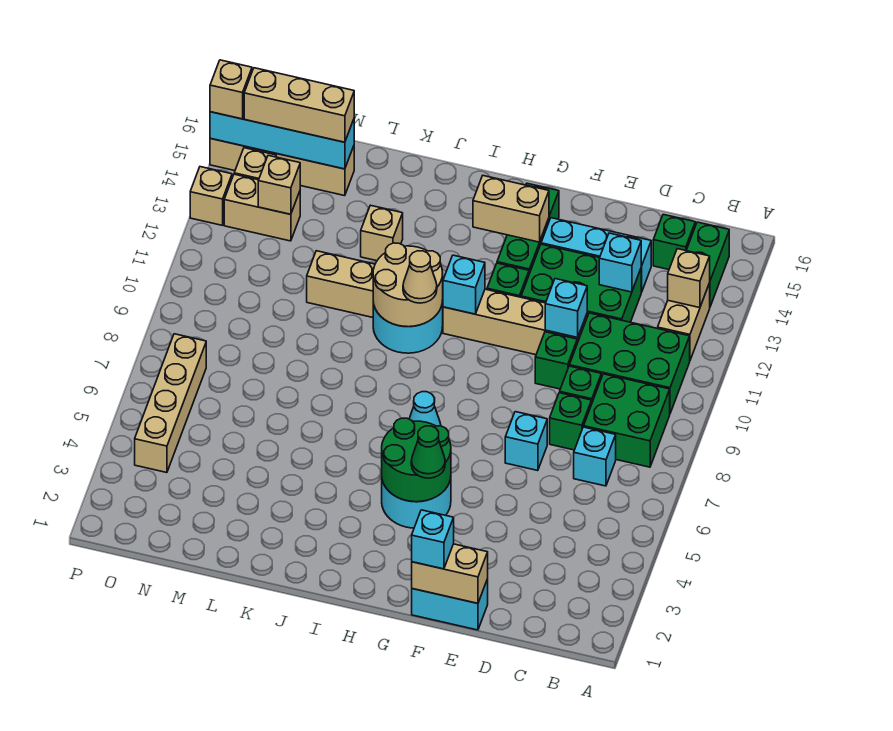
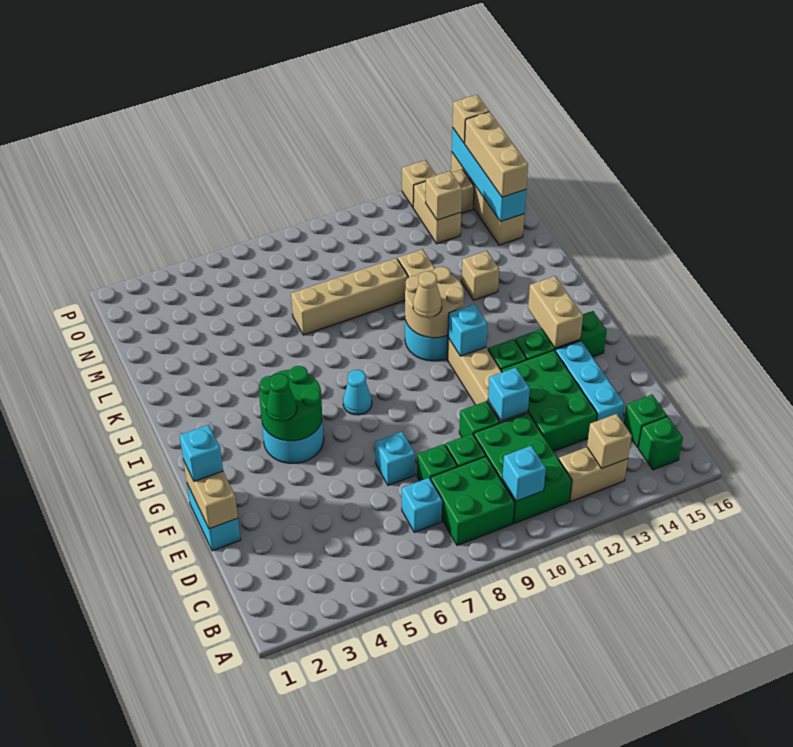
green 1x2 brick [686,222,729,306] -> green 1x1 brick [638,417,683,470]
cyan 1x1 brick [599,233,641,292] -> cyan 1x1 brick moved to [502,446,546,501]
tan 1x4 brick [135,334,206,473] -> tan 1x4 brick moved to [291,258,408,335]

